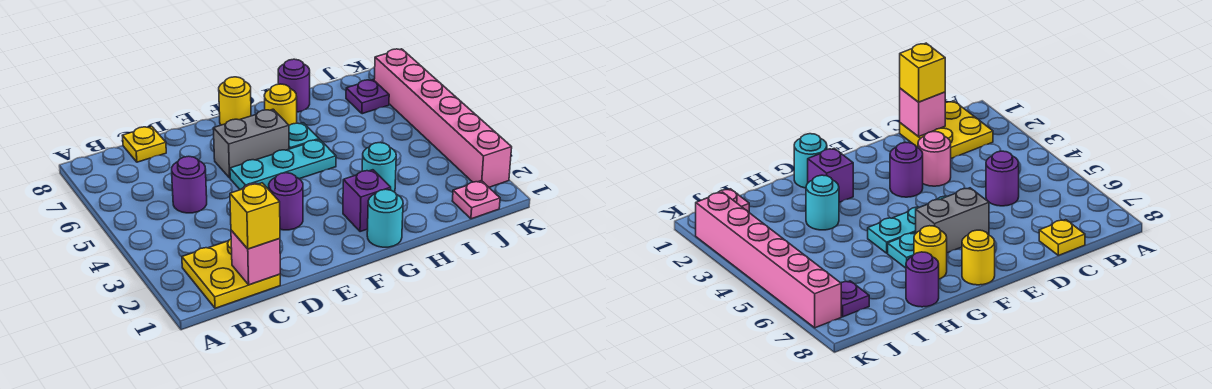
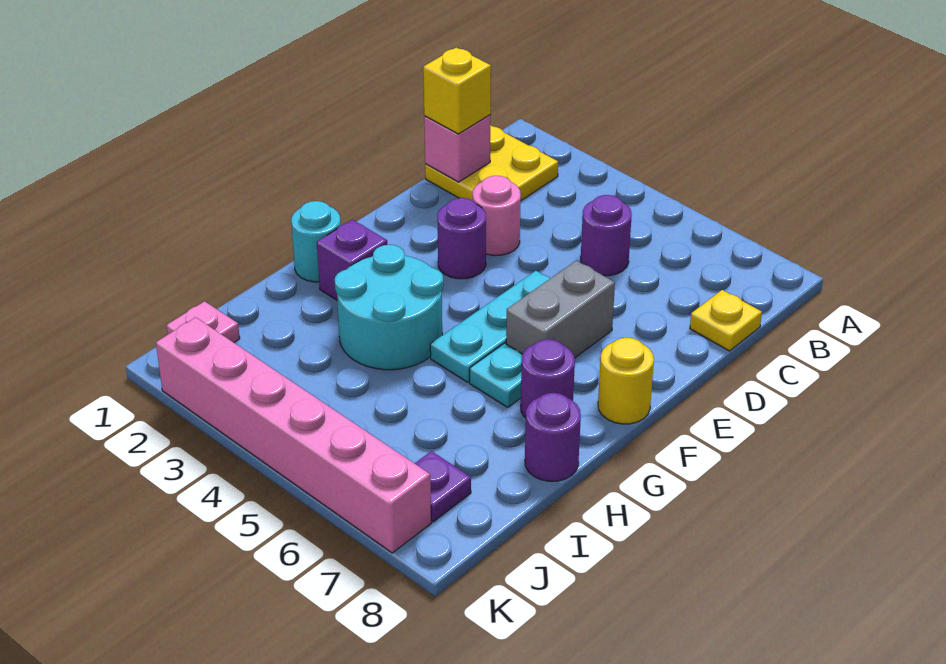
yellow 1x1 round brick [264,84,297,125] -> purple 1x1 round brick [521,339,575,418]
cyan 1x1 round brick [362,143,396,192] -> cyan 2x2 round brick [335,245,443,370]

